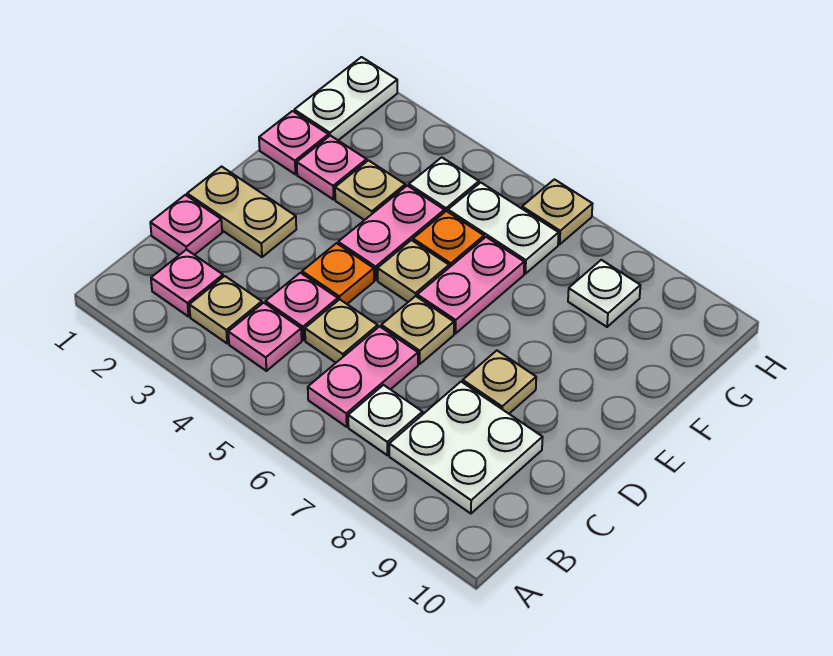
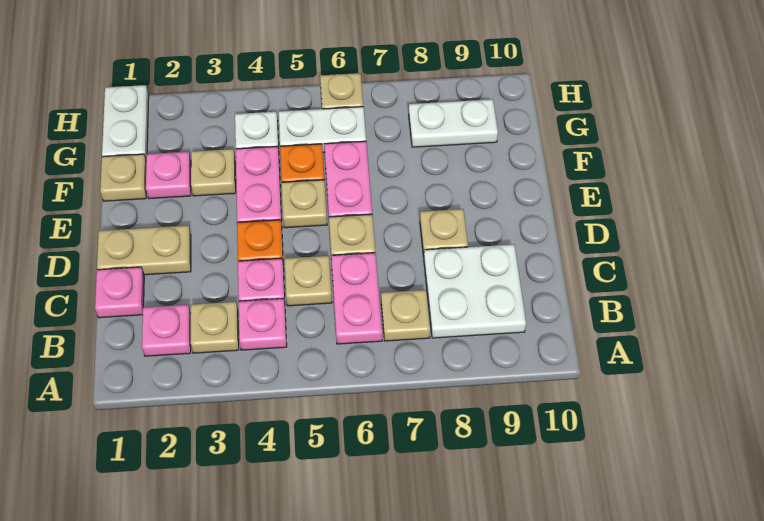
white 1x1 plate [348,385,423,455] -> tan 1x1 plate [381,290,430,341]
pink 1x1 plate [259,111,328,174] -> tan 1x1 plate [100,154,146,201]
white 1x1 plate [568,260,640,327] -> white 1x2 plate [409,99,498,147]

